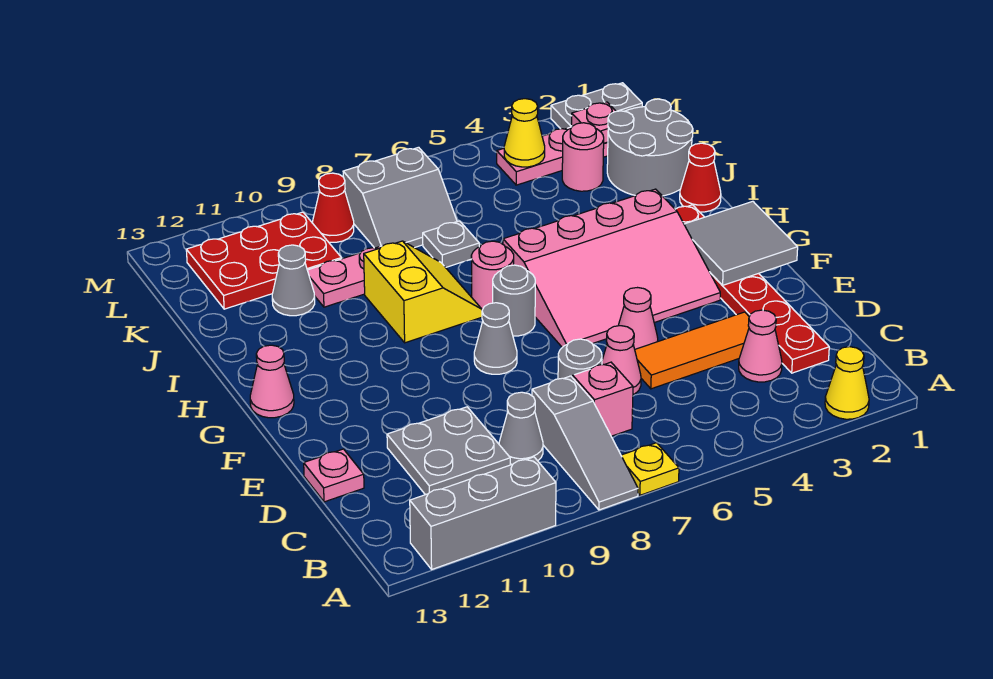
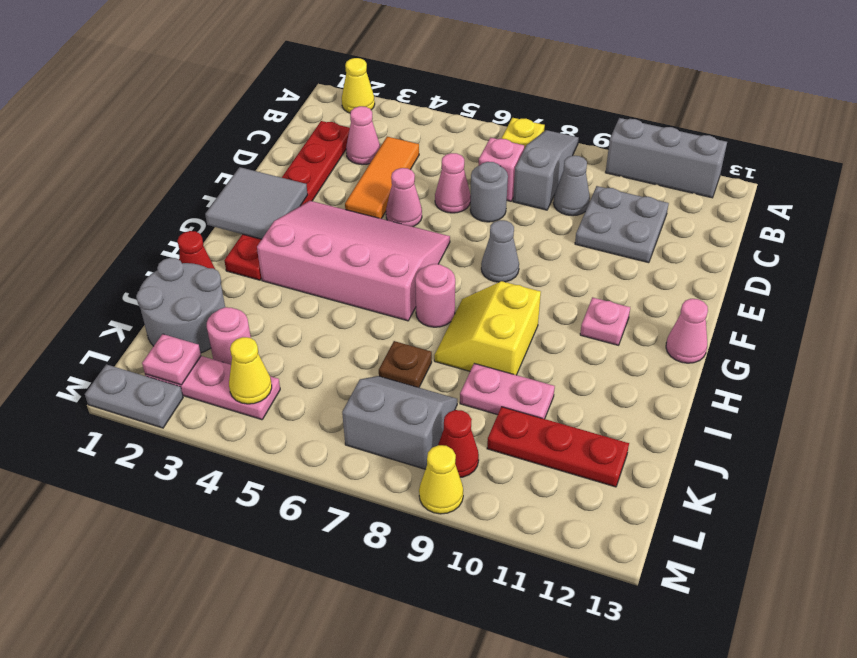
orange 1x3 tile [635,312,749,389] -> orange 1x3 tile turned to [345,137,419,219]
pink 1x1 plate [304,449,364,502] -> pink 1x1 plate moved to [580,297,630,345]
grey 1x1 round brick [493,265,535,336] -> none
grey 1x1 plate [423,221,479,267] -> brown 1x1 plate [379,341,432,388]
grey 1x1 cone [272,245,315,316] -> none
red 2x3 plate [186,212,341,309] -> red 1x3 plate [487,407,629,487]
none -> yellow 1x1 cone [419,445,463,514]

